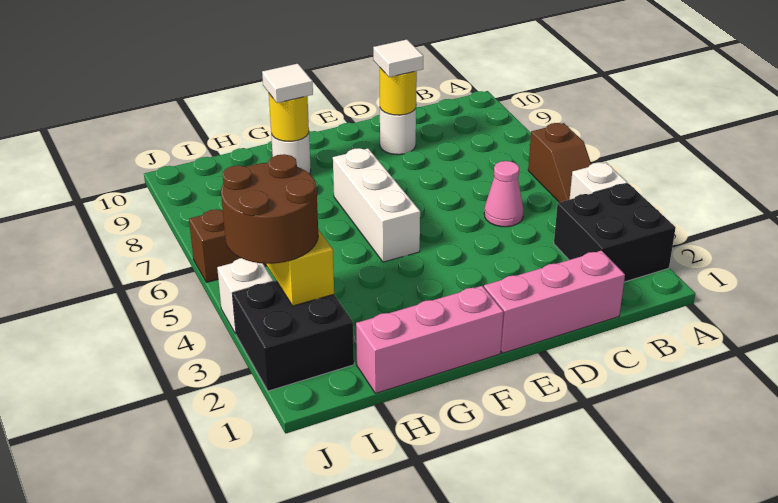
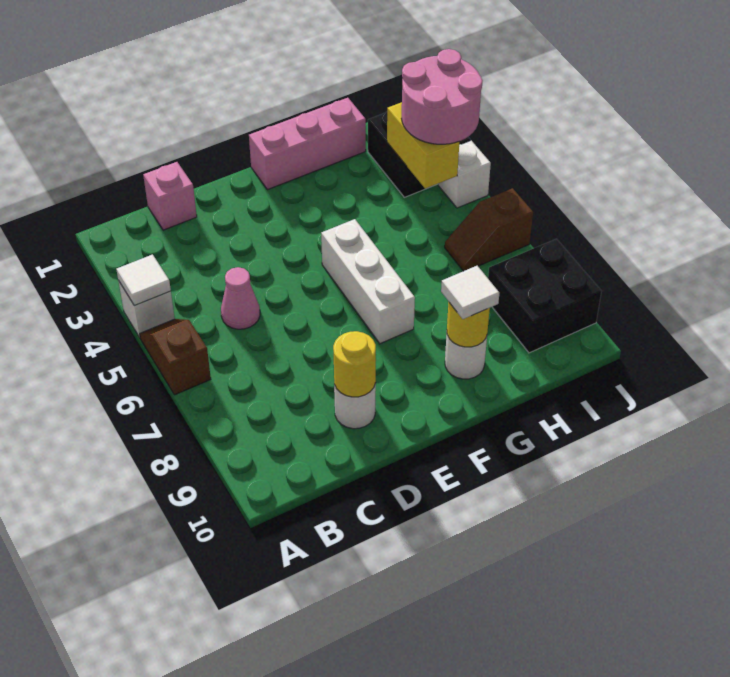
black 2x2 brick [554,183,676,282] -> black 2x2 brick moved to [488,239,602,353]
pink 1x3 brick [484,251,625,353] -> pink 1x1 brick [143,162,197,230]
white 1x1 tile [373,40,423,77] -> white 1x1 tile moved to [116,255,171,305]
brown 2x2 round brick [221,154,318,264] -> pink 2x2 round brick [402,49,483,144]

